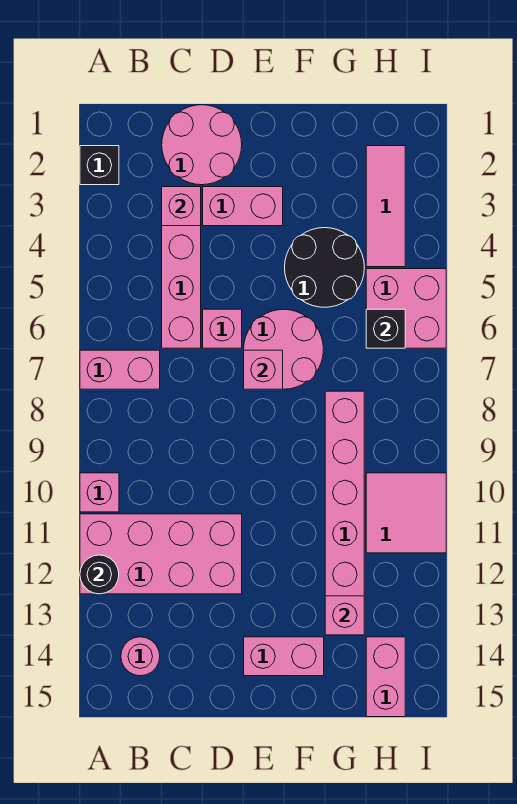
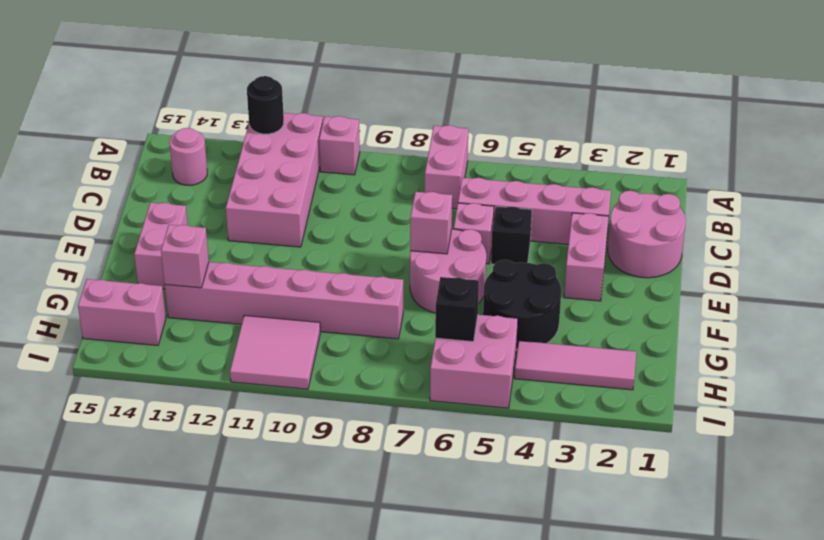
black 1x1 brick [80,146,119,185] -> black 1x1 brick moved to [491,206,532,264]
pink 1x1 brick [162,187,201,226] -> none

